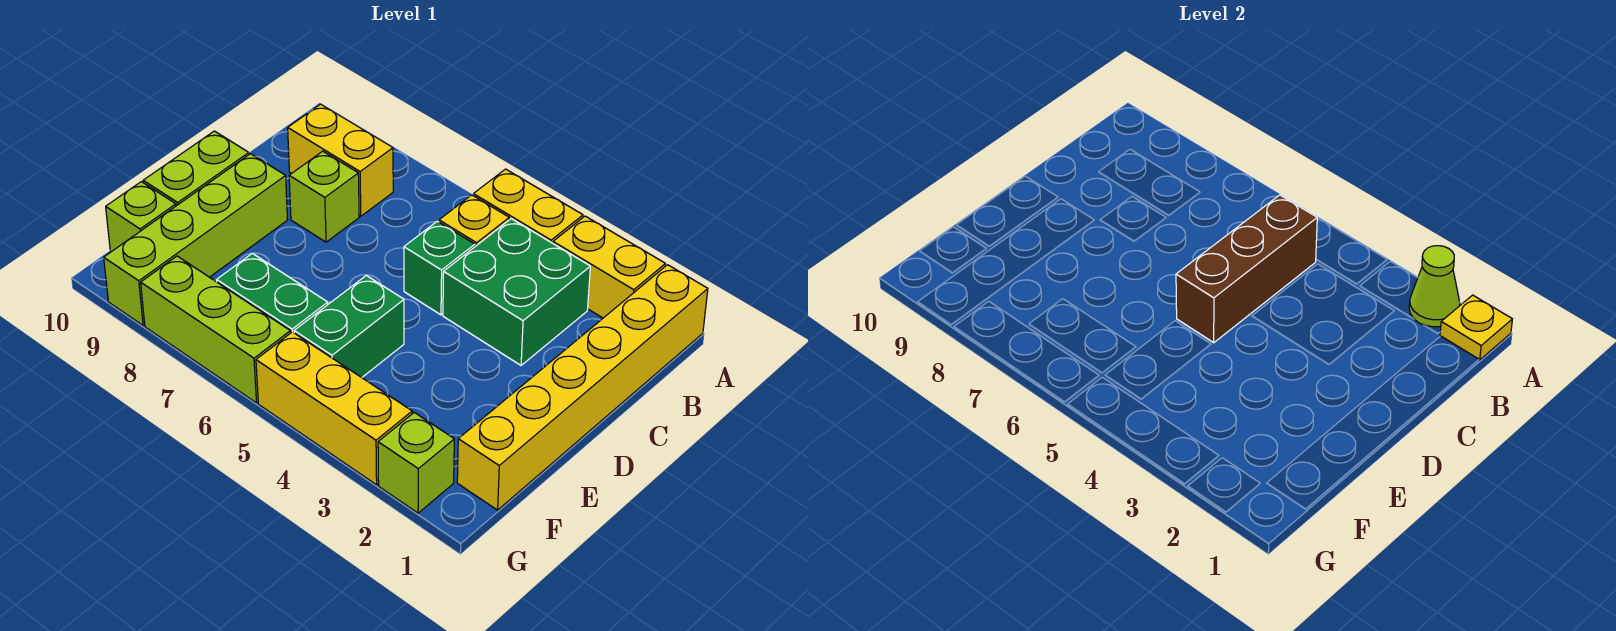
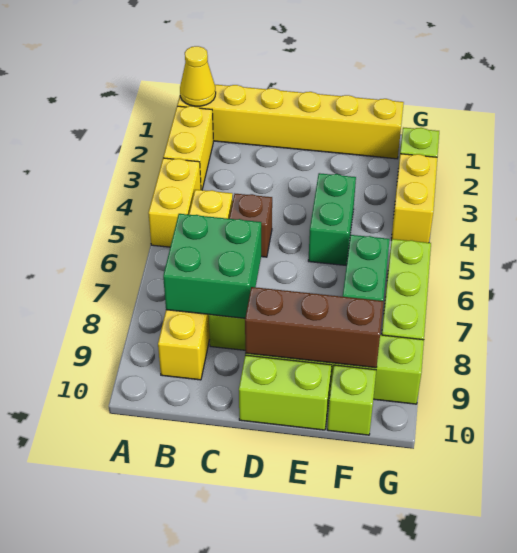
yellow 1x1 plate [1440,295,1512,360] -> yellow 1x1 cone [180,46,216,106]
lime 1x1 cone [1409,246,1460,327] -> none
green 2x2 brick [443,219,590,365] -> green 2x2 brick moved to [163,214,261,318]
brown 1x3 brick [1176,195,1317,343] -> brown 1x3 brick moved to [245,287,384,368]
green 1x1 brick [404,221,475,315] -> brown 1x1 brick [229,194,272,257]
green 1x2 brick [294,275,404,378] -> green 1x2 brick turned to [308,173,356,265]
yellow 1x3 brick [256,332,412,485] -> yellow 1x2 brick [391,154,437,243]

